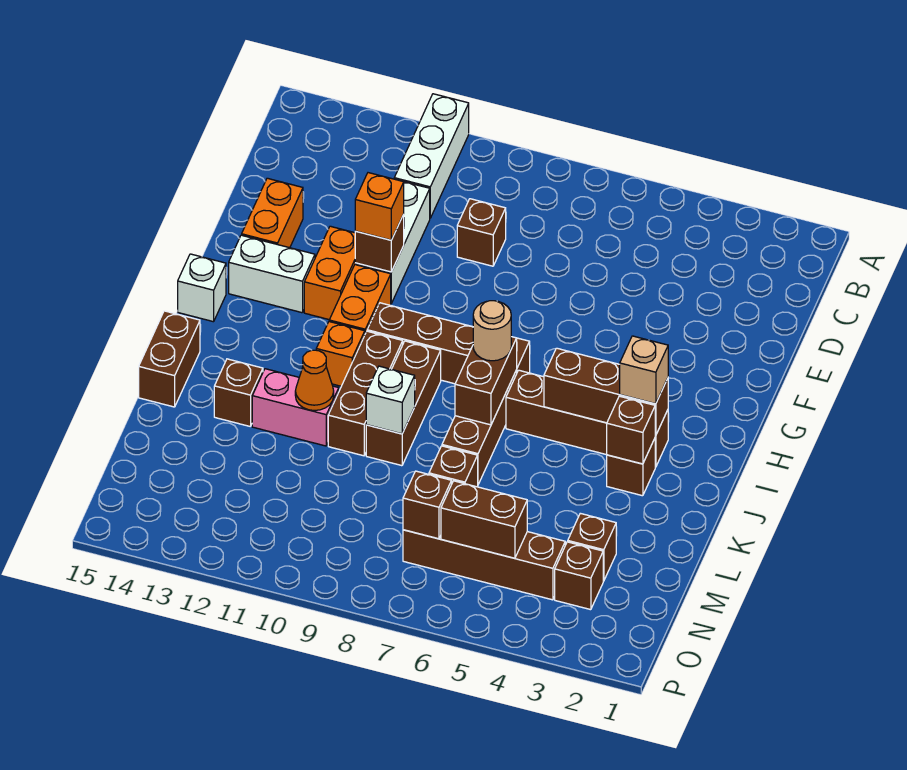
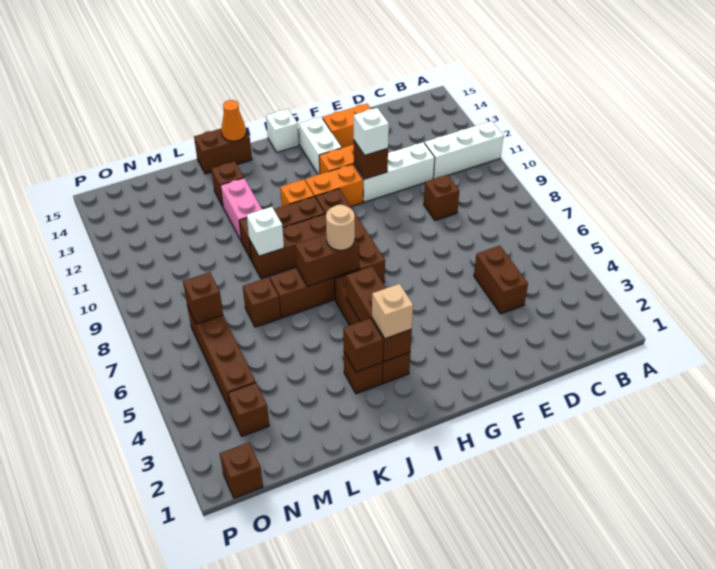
orange 1x1 brick [355,173,404,240] -> white 1x1 brick [354,108,389,155]
orange 1x1 cone [295,350,334,411] -> orange 1x1 cone moved to [221,100,246,141]
brown 1x1 brick [568,513,616,581] -> brown 1x1 brick moved to [220,442,263,498]
brown 1x2 brick [441,481,527,558] -> brown 1x2 brick moved to [474,246,528,314]

